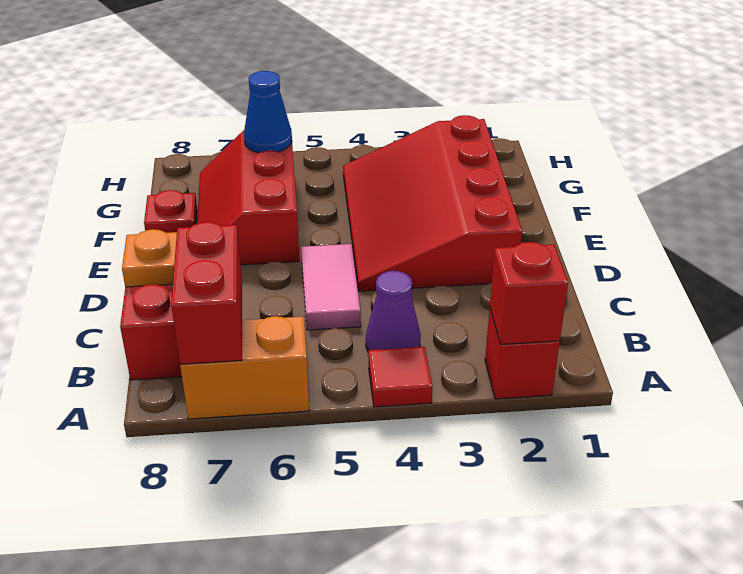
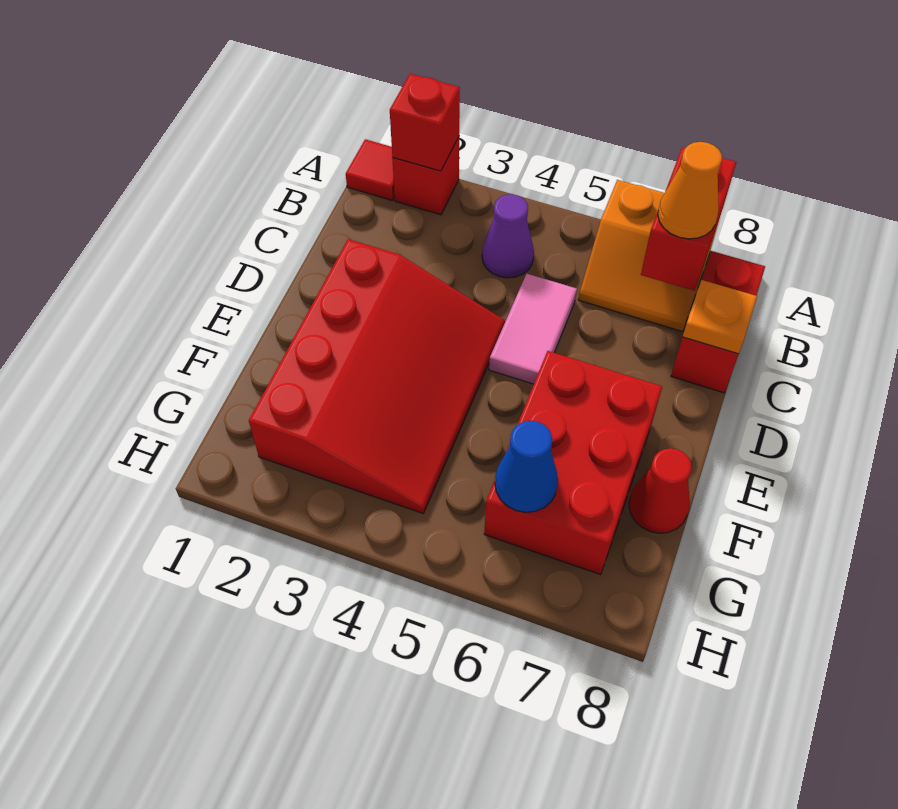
red 1x1 tile [368,347,432,407] -> red 1x1 tile moved to [346,139,395,201]
none -> orange 1x1 cone [658,142,722,239]
red 2x3 slope [197,130,299,265] -> red 2x3 brick [484,351,662,575]
red 1x1 plate [144,190,197,233] -> red 1x1 cone [629,448,692,533]

